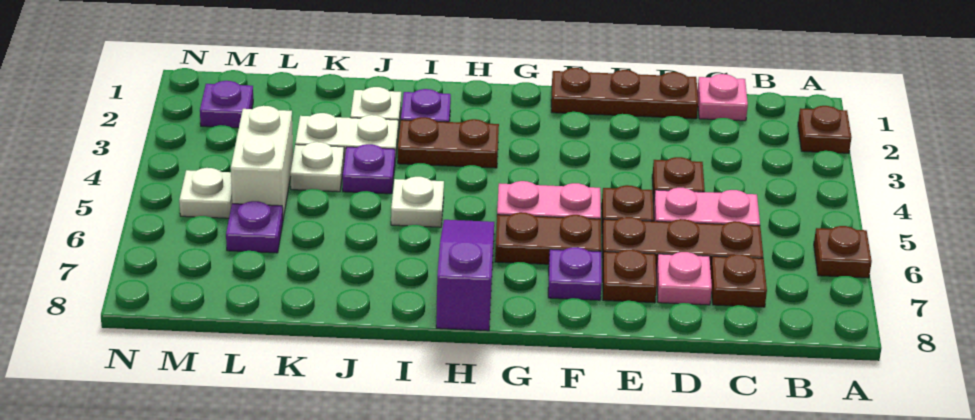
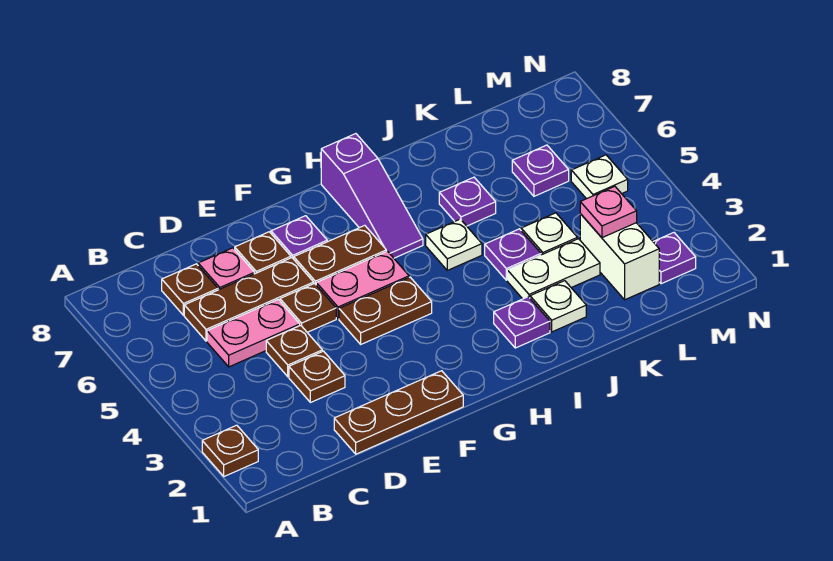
brown 1x1 plate [814,226,872,278] -> brown 1x1 plate moved to [289,351,345,403]
pink 1x1 plate [697,74,748,121] -> pink 1x1 plate moved to [580,186,637,238]
brown 1x2 plate [398,117,499,168] -> brown 1x2 plate moved to [339,277,432,344]
none -> purple 1x1 plate [439,177,496,226]
white 1x2 brick [231,106,293,219] -> white 1x2 brick moved to [580,214,659,300]

